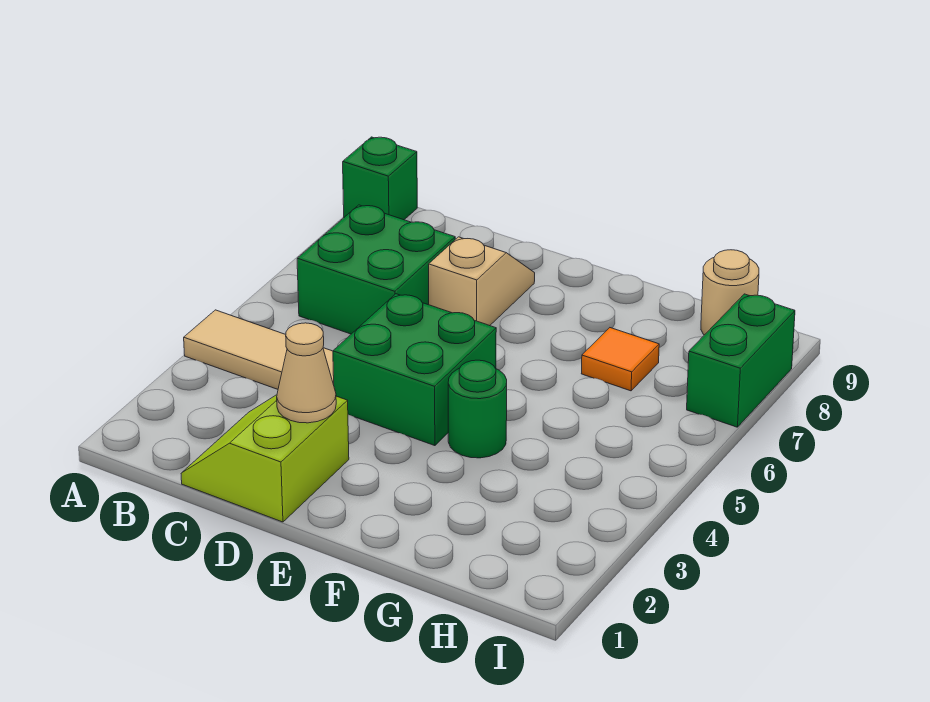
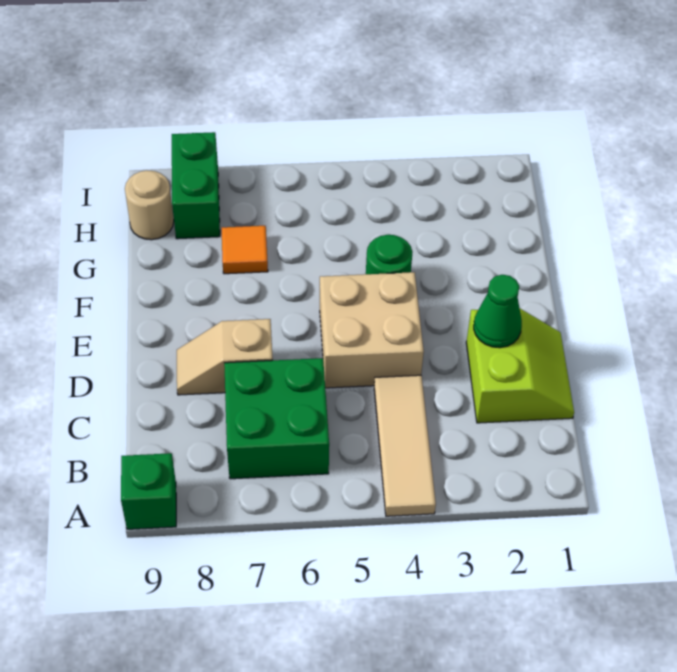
lime 2x2 slope [181,395,349,522] -> lime 2x2 slope turned to [466,309,574,423]
tan 1x1 cone [277,323,336,423] -> green 1x1 cone [474,275,522,348]
green 2x2 brick [333,294,496,446] -> tan 2x2 brick [320,272,424,388]
green 1x2 brick [687,294,795,427] -> green 1x2 brick turned to [172,132,220,239]

